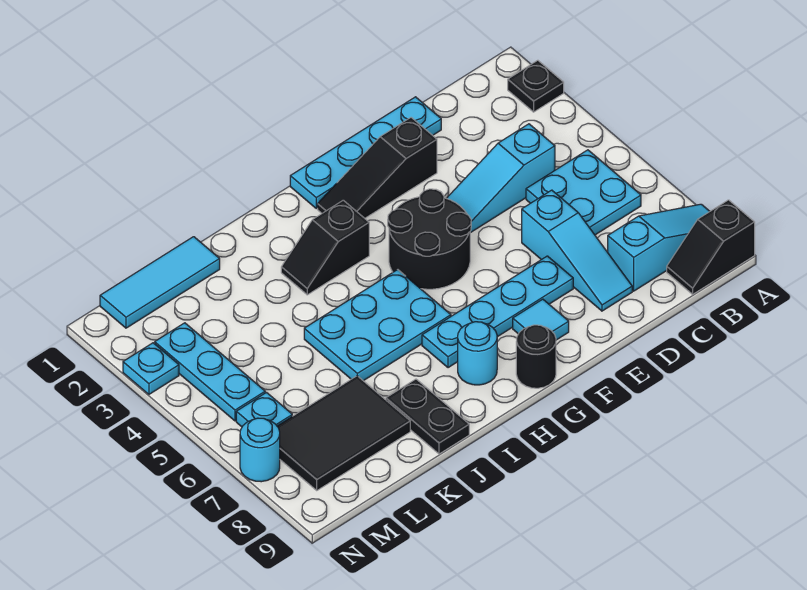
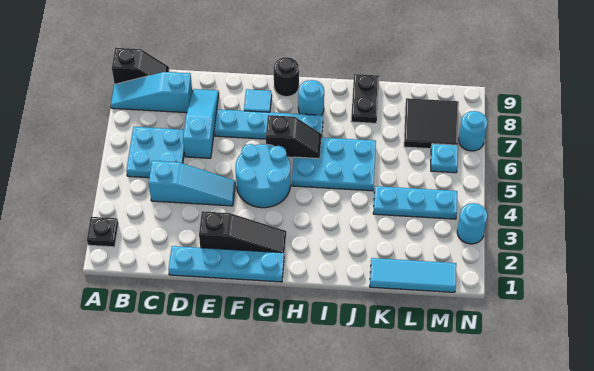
black 2x2 round brick [388,189,471,289] -> cyan 2x2 round brick [236,144,290,208]
black 1x2 slope [281,200,369,295] -> black 1x2 slope moved to [266,115,322,159]
black 2x3 tile [277,376,410,490] -> black 2x2 tile [404,98,459,149]
cyan 1x3 plate [155,323,265,421] -> cyan 1x3 plate turned to [373,186,457,219]
cyan 1x1 plate [123,343,179,394] -> cyan 1x1 round brick [457,203,487,244]

